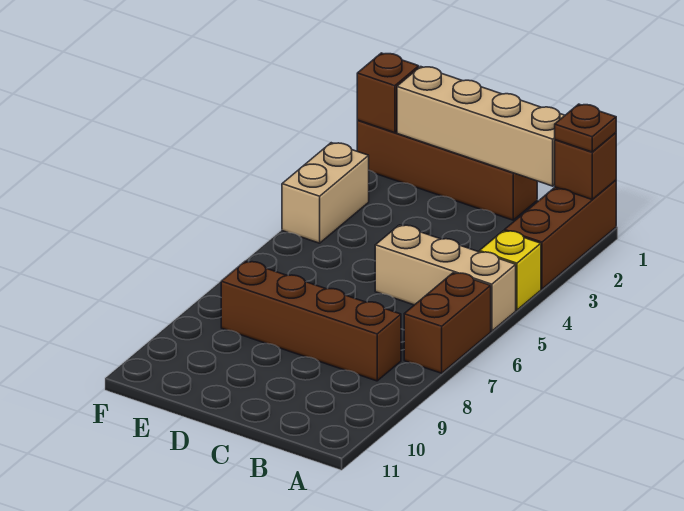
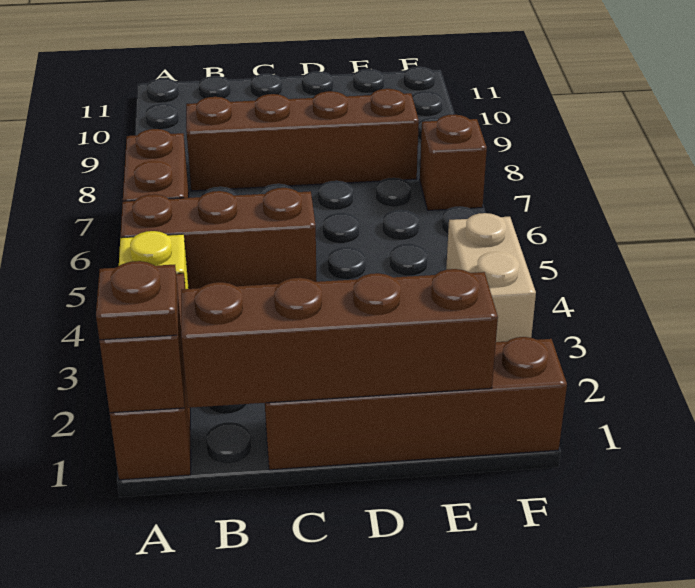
tan 1x3 brick [375,225,516,331] -> brown 1x3 brick [121,188,317,289]
tan 1x4 brick [397,67,565,186] -> brown 1x4 brick [181,269,498,408]
brown 1x1 brick [357,53,419,133] -> brown 1x1 brick moved to [420,115,487,210]

